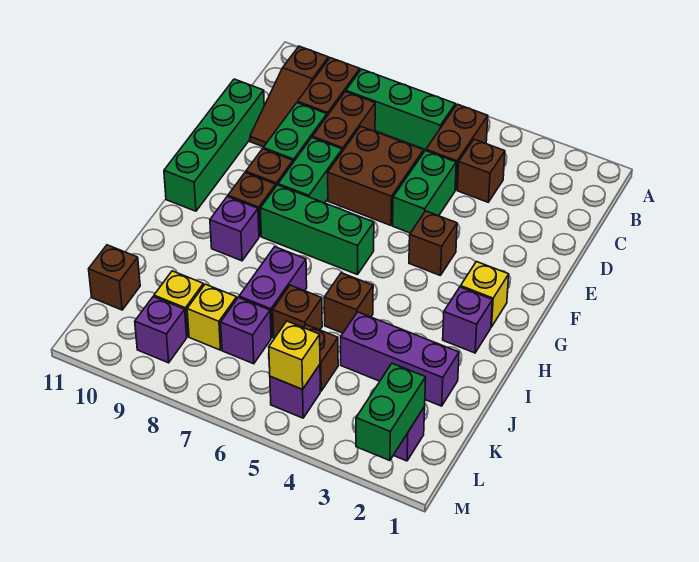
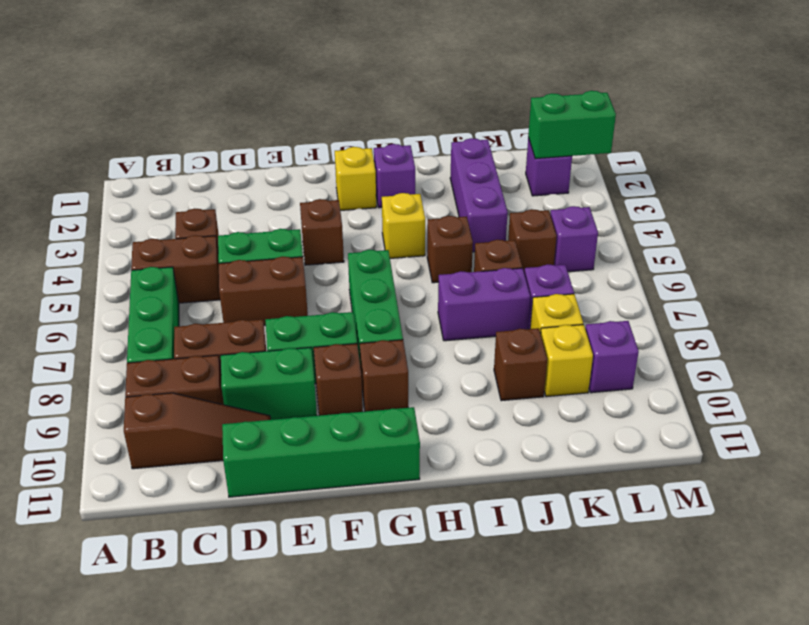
brown 2x2 brick [328,126,424,225] -> brown 1x2 brick [219,256,308,325]
purple 1x1 brick [210,197,259,261] -> none
brown 1x1 brick [89,245,140,310] -> brown 1x1 brick moved to [494,328,547,401]
yellow 1x1 brick [269,321,320,389] -> yellow 1x1 brick moved to [382,193,425,258]

